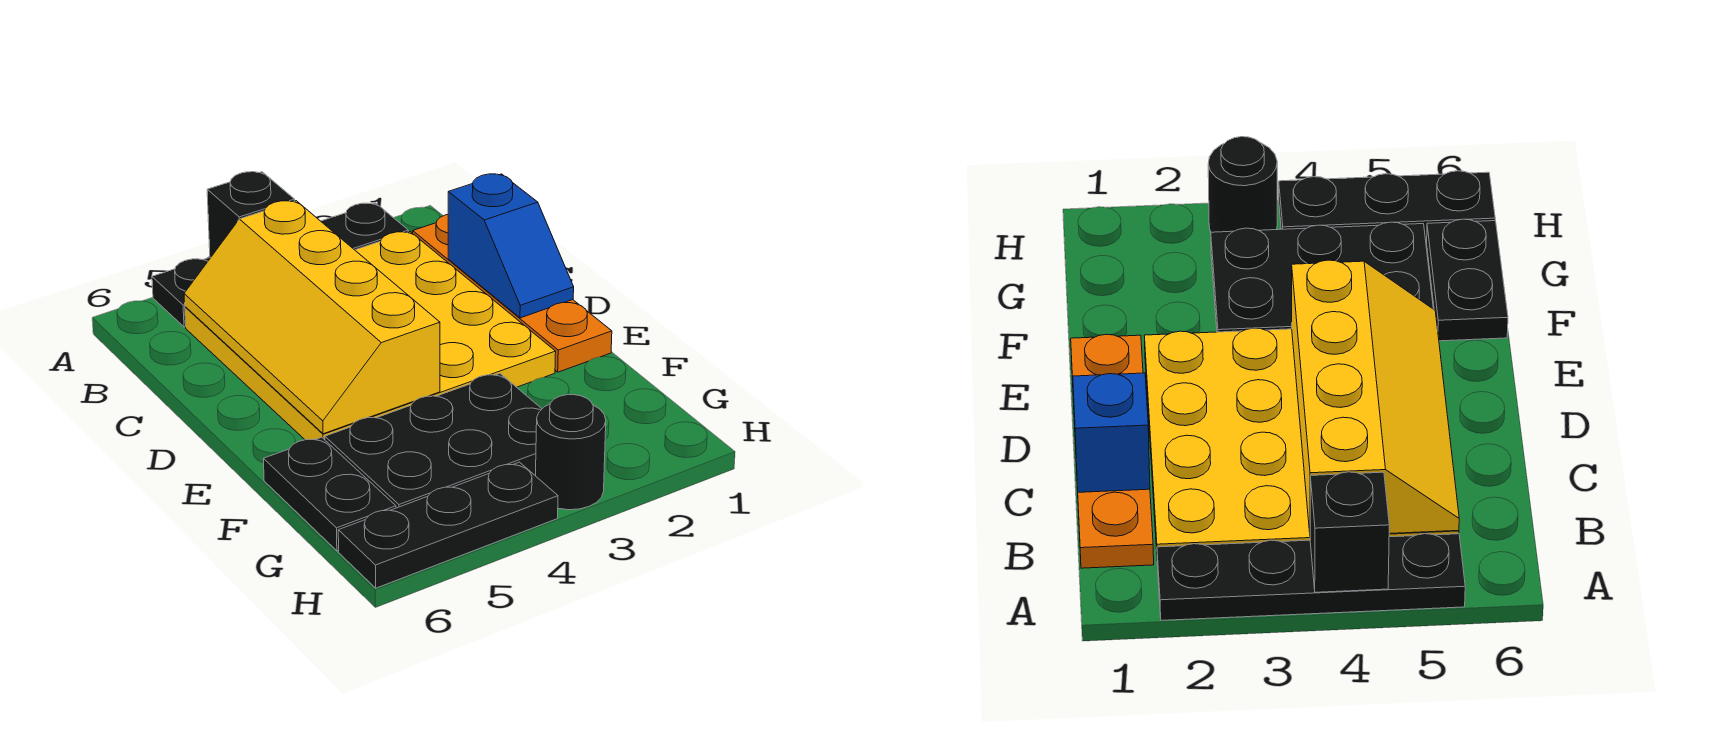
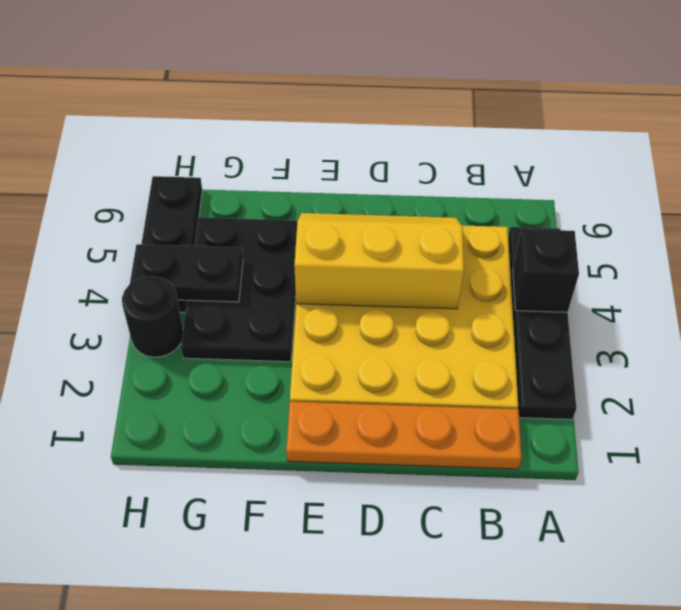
yellow 2x4 slope [184,201,440,434] -> yellow 2x3 slope [294,213,464,309]
blue 1x2 slope [448,174,574,318] -> none
black 1x2 plate [264,437,396,551] -> black 1x2 plate moved to [130,244,243,302]

